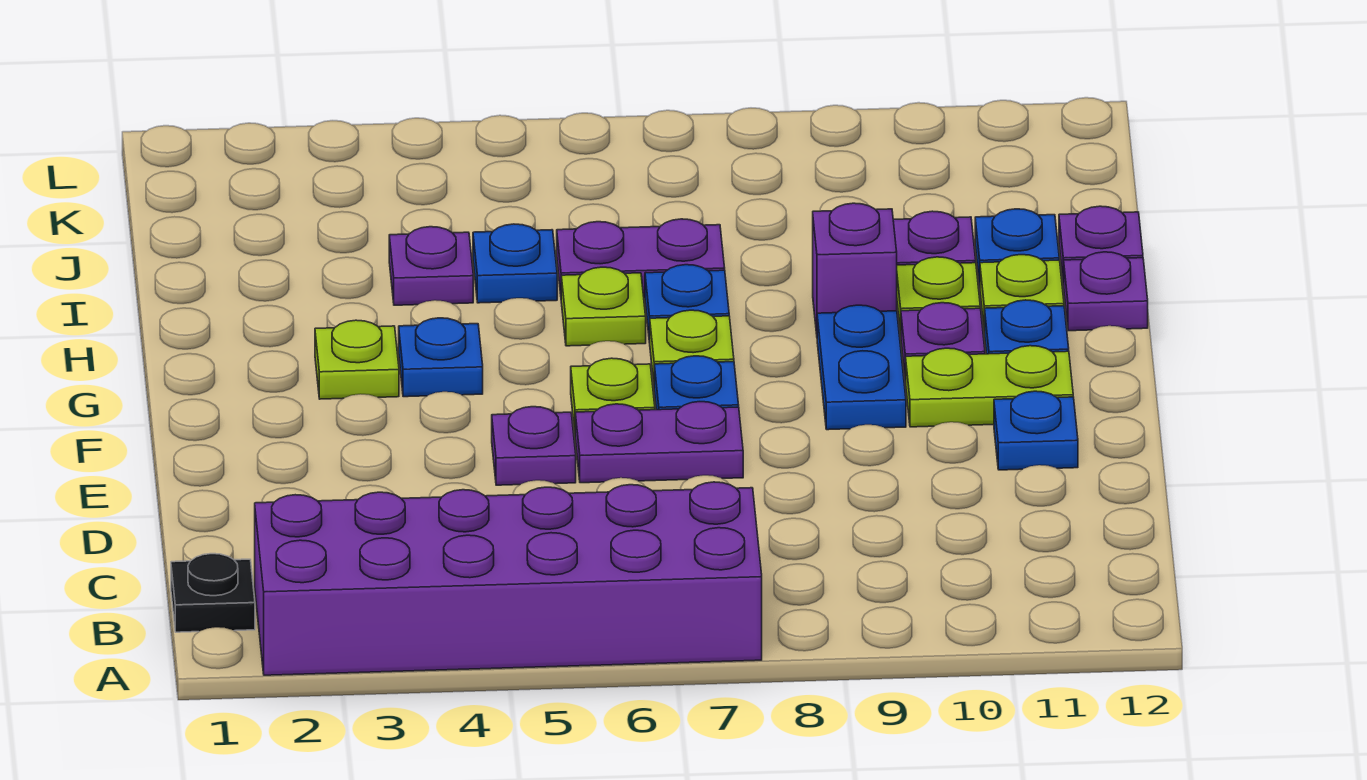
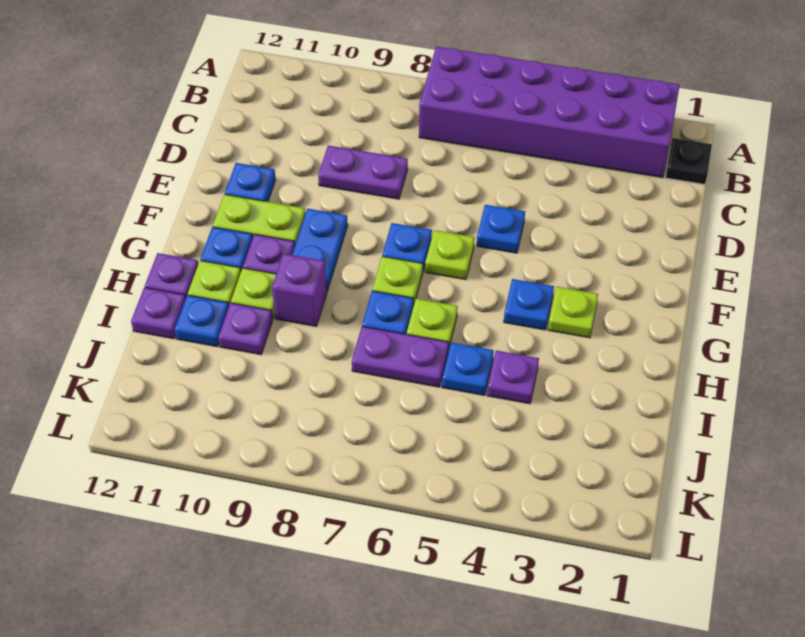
purple 1x1 plate [492,407,576,485] -> blue 1x1 plate [477,205,525,253]
purple 1x2 plate [575,402,743,483] -> purple 1x2 plate moved to [318,145,408,199]

